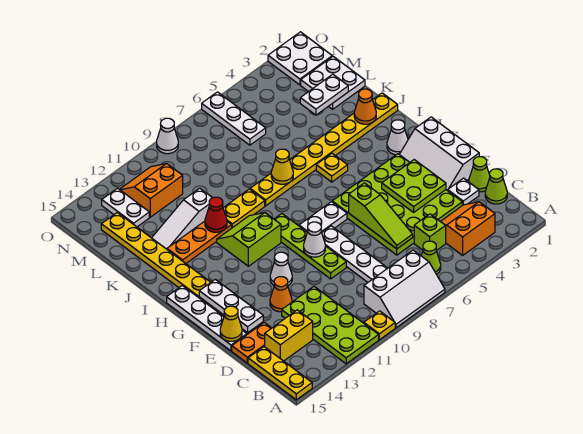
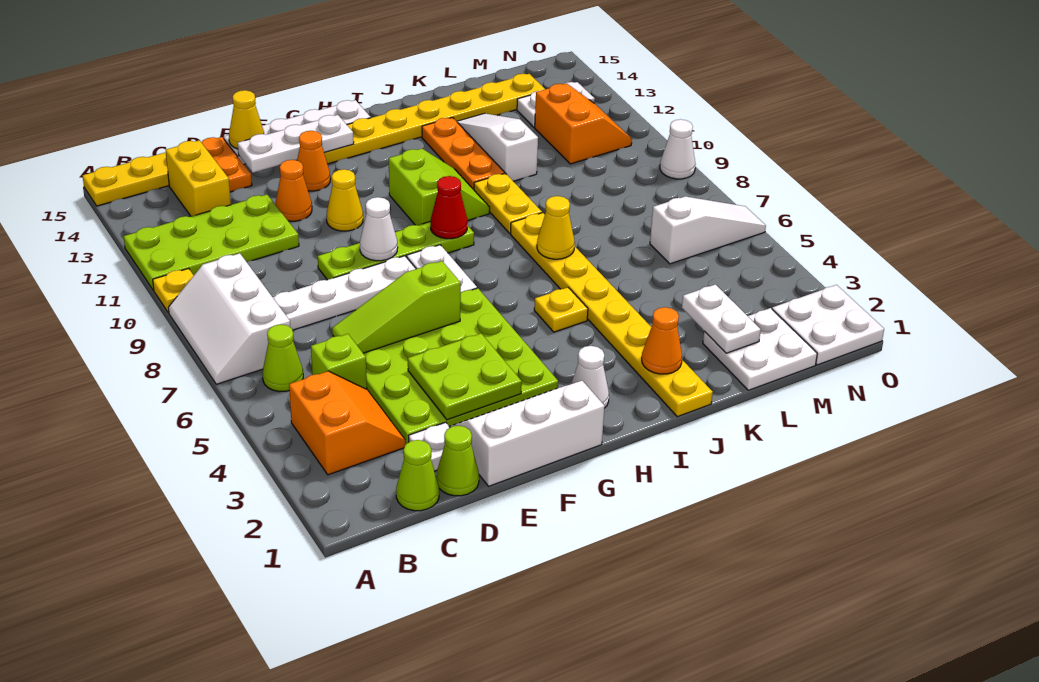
white 1x1 cone [270,252,292,286] -> yellow 1x1 cone [327,169,363,231]
none -> orange 1x1 cone [297,131,330,191]
red 1x1 cone [205,197,227,232] -> red 1x1 cone moved to [431,176,467,239]
white 1x3 plate [202,92,266,145] -> white 1x3 slope [650,196,766,264]

